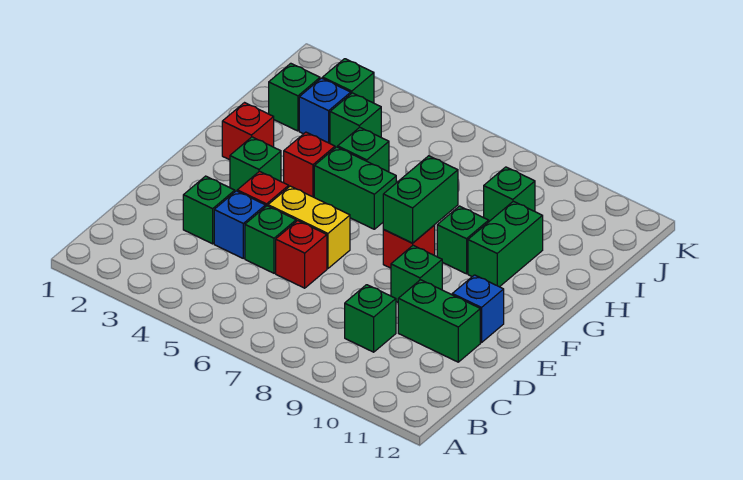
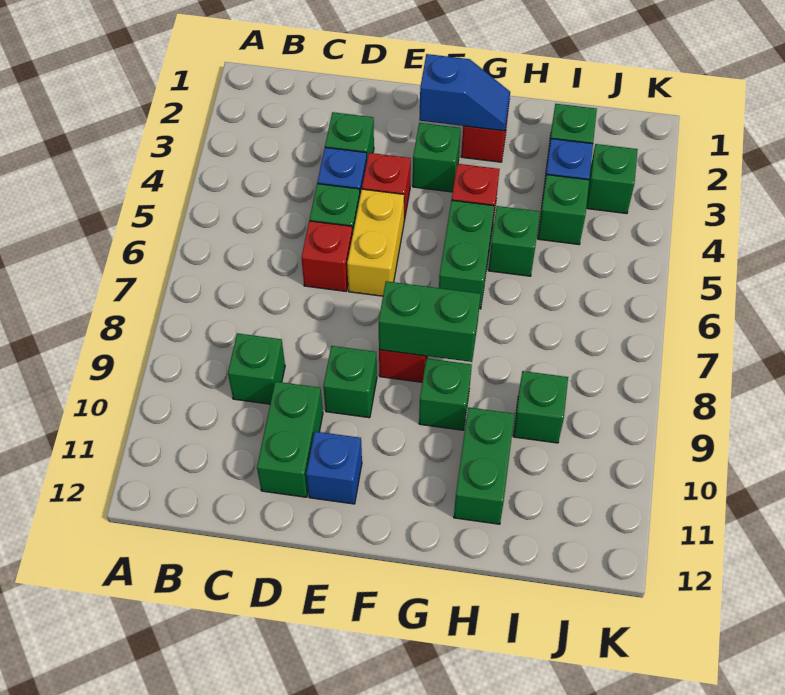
none -> blue 1x2 slope [419,54,510,131]
green 1x2 brick [468,201,543,287] -> green 1x2 brick turned to [454,407,515,524]

